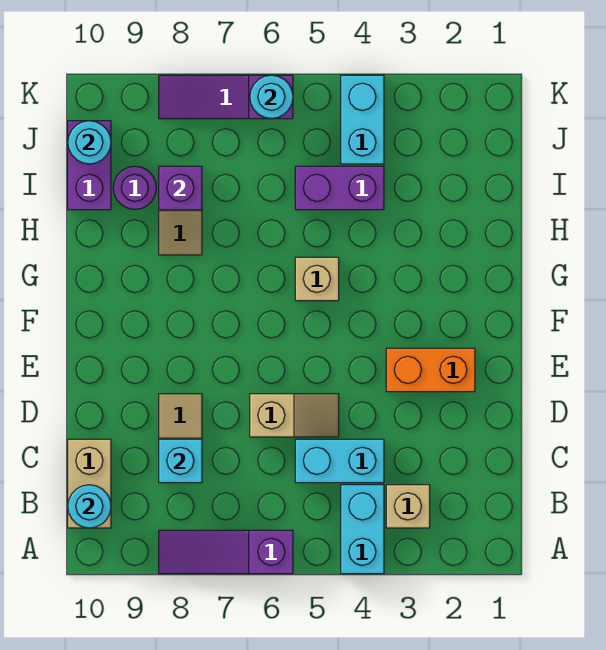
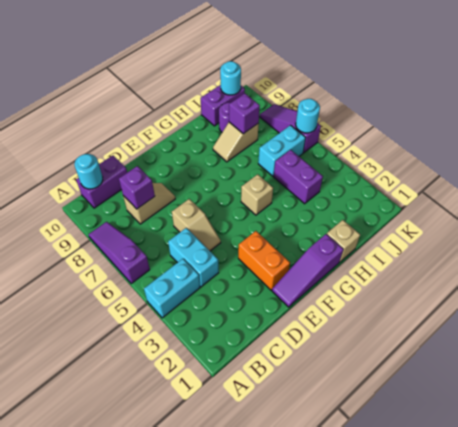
tan 1x1 brick [386,485,430,528] -> tan 1x1 brick moved to [327,220,360,262]
tan 1x2 brick [68,439,111,528] -> purple 1x2 brick [76,156,127,208]
cyan 1x1 brick [159,439,202,483] -> purple 1x1 brick [119,166,155,209]
none -> purple 1x3 slope [272,234,343,307]
cyan 1x2 brick [341,75,384,164] -> cyan 1x2 brick moved to [258,125,306,176]

